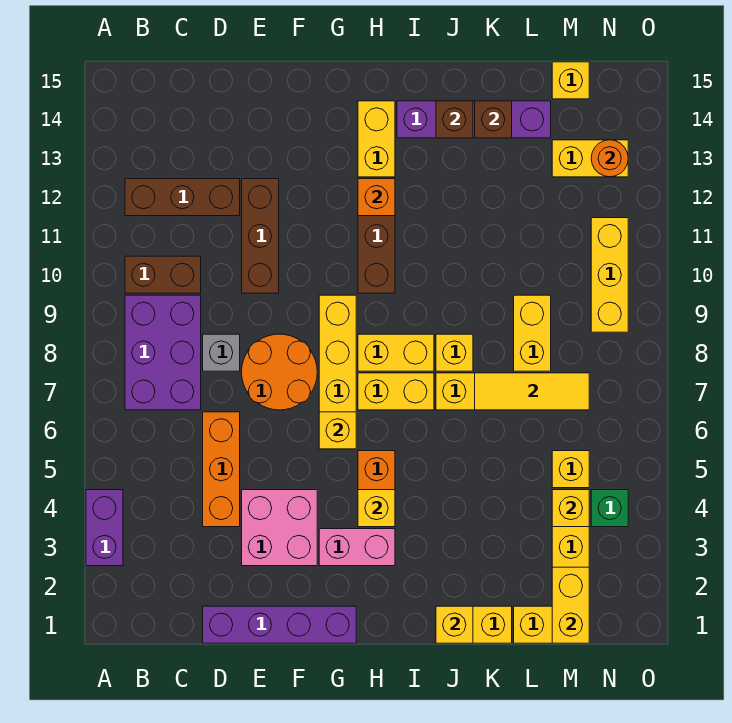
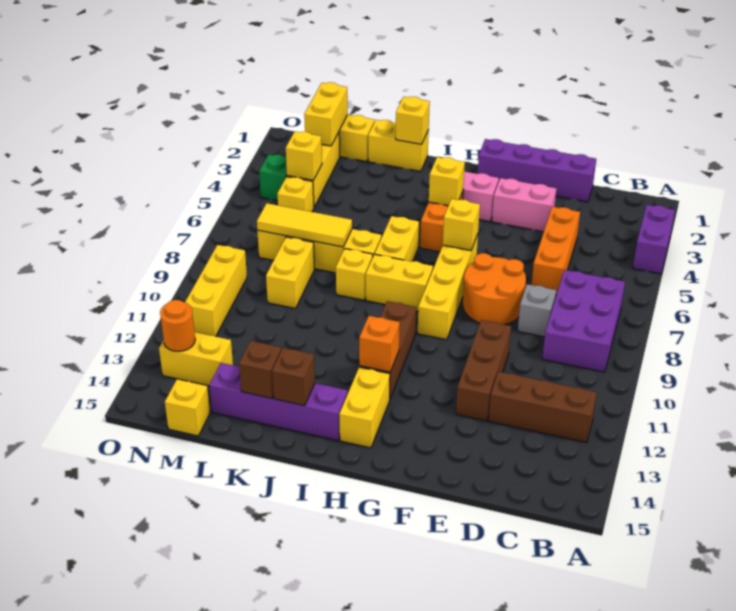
brown 1x2 brick [125,256,201,293] -> none
pink 2x2 brick [242,490,317,566] -> pink 1x2 brick [492,178,556,232]
yellow 1x2 brick [358,373,434,410] -> yellow 1x2 brick turned to [375,216,419,262]

